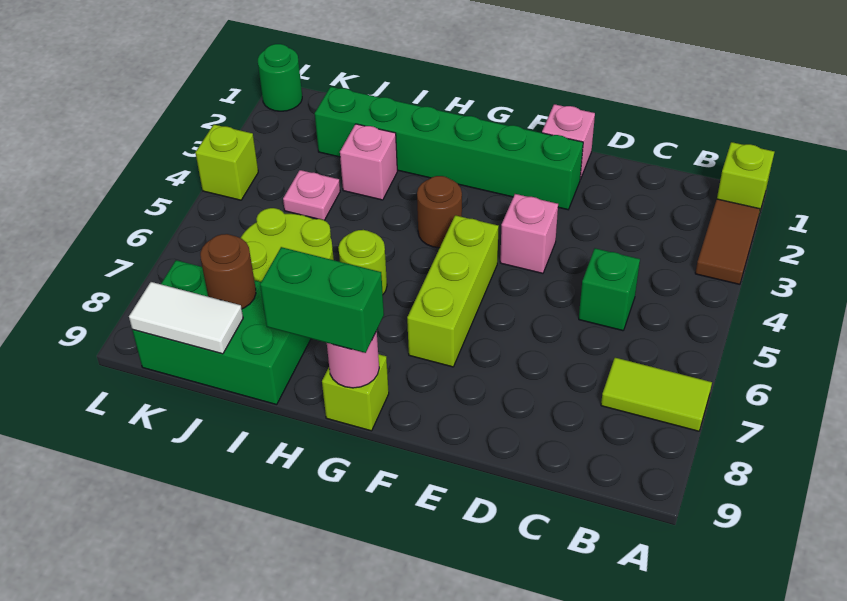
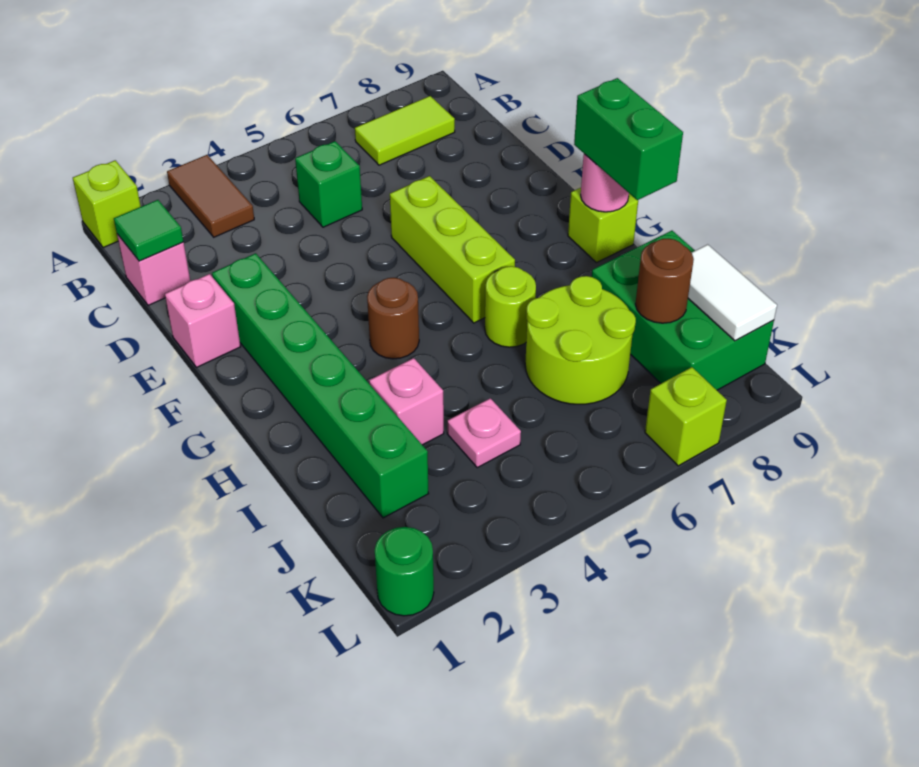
brown 1x2 tile [695,199,760,284] -> brown 1x2 tile turned to [167,155,254,237]
lime 1x2 tile [601,358,712,431] -> lime 1x2 tile turned to [355,96,455,165]
none -> green 1x1 tile [114,200,184,261]
pink 1x1 brick [500,194,558,273] -> pink 1x1 brick moved to [117,234,190,305]
lime 1x3 brick [407,215,499,367] -> lime 1x3 brick turned to [390,176,515,323]
lime 1x1 brick [195,125,258,200] -> lime 1x1 brick moved to [645,367,727,466]

